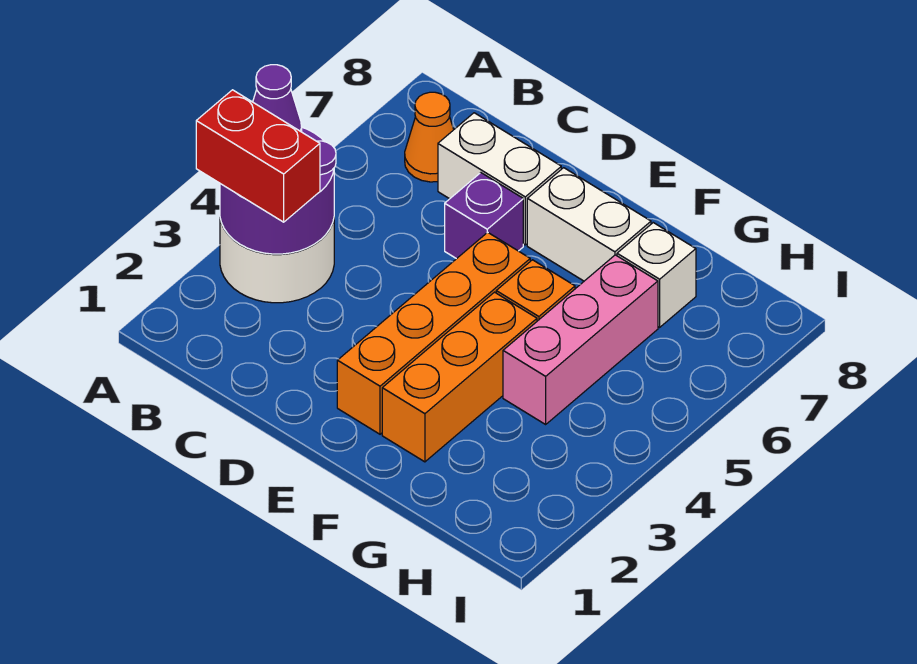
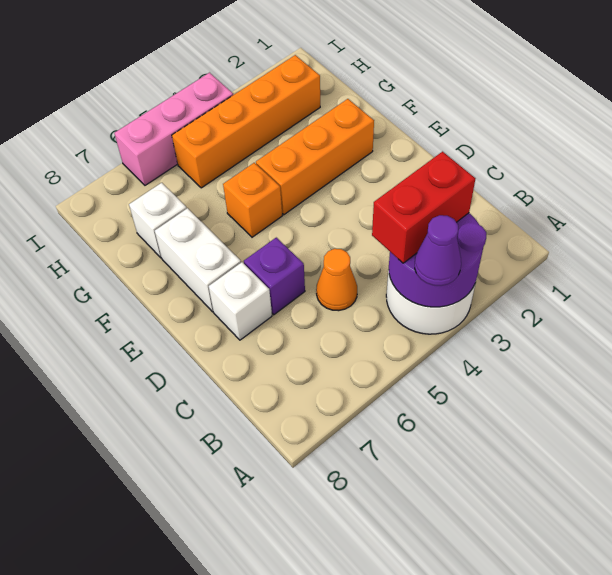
red 1x2 brick [196,90,320,222] -> red 1x2 brick turned to [372,152,475,263]
orange 1x1 cone [405,92,454,182] -> orange 1x1 cone moved to [316,249,357,311]
white 1x2 brick [438,113,561,245] -> white 1x1 brick [209,262,272,340]
orange 1x4 brick [337,232,530,434] -> orange 1x4 brick moved to [172,55,320,188]
pink 1x3 brick [503,255,658,424] -> pink 1x3 brick moved to [114,73,233,185]

